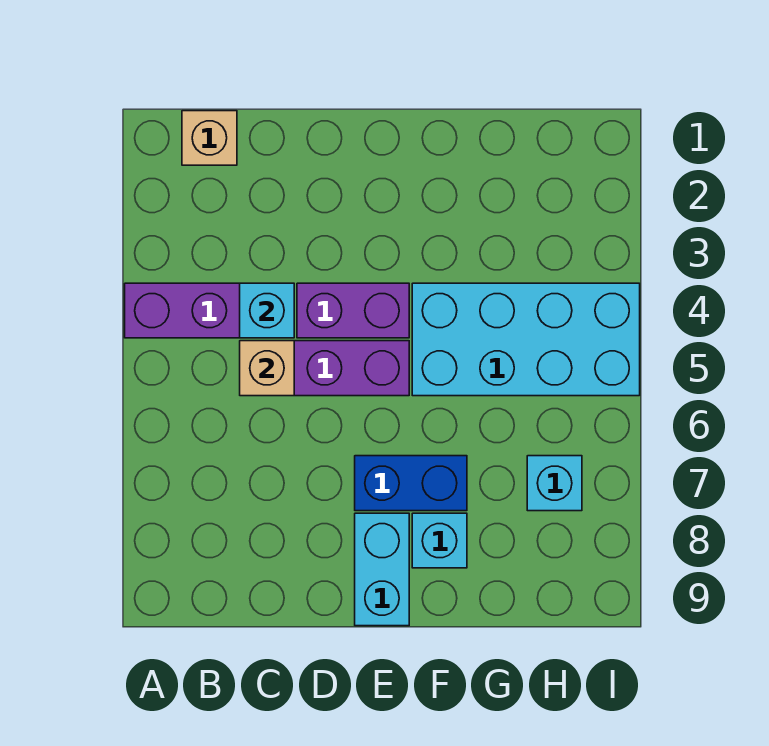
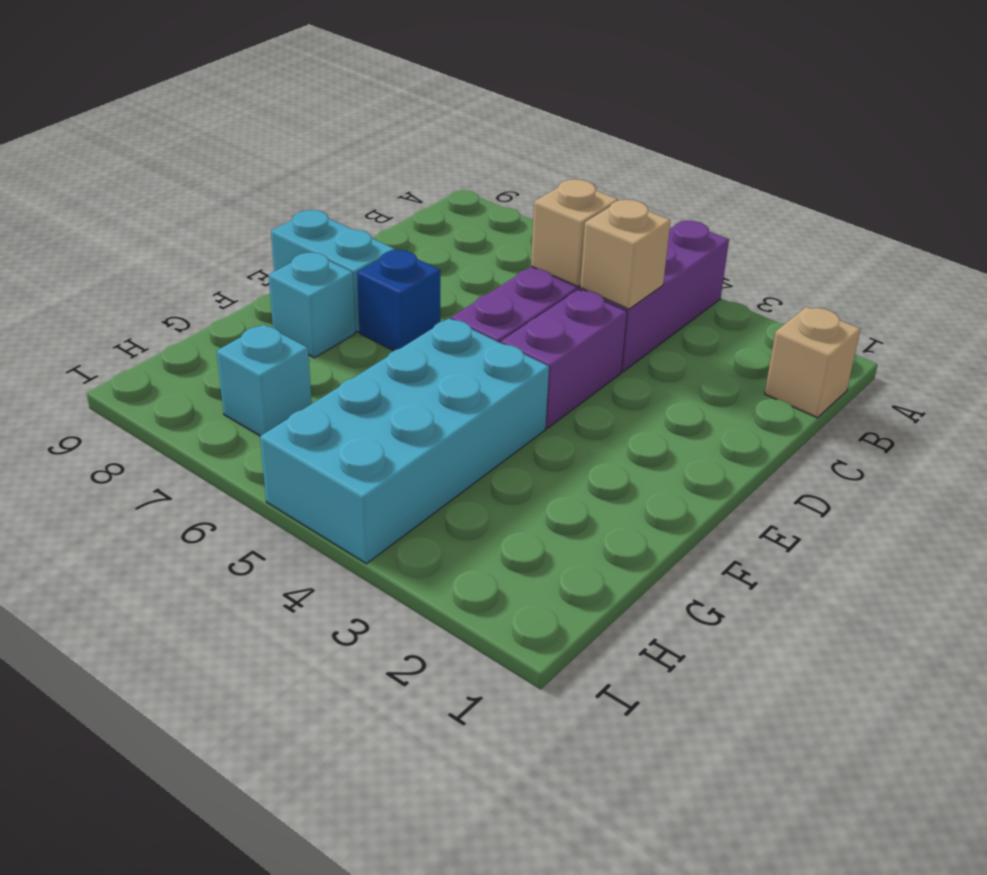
cyan 1x1 brick [240,283,294,338] -> tan 1x1 brick [580,200,671,309]
blue 1x2 brick [355,456,467,511] -> blue 1x1 brick [357,250,440,351]

